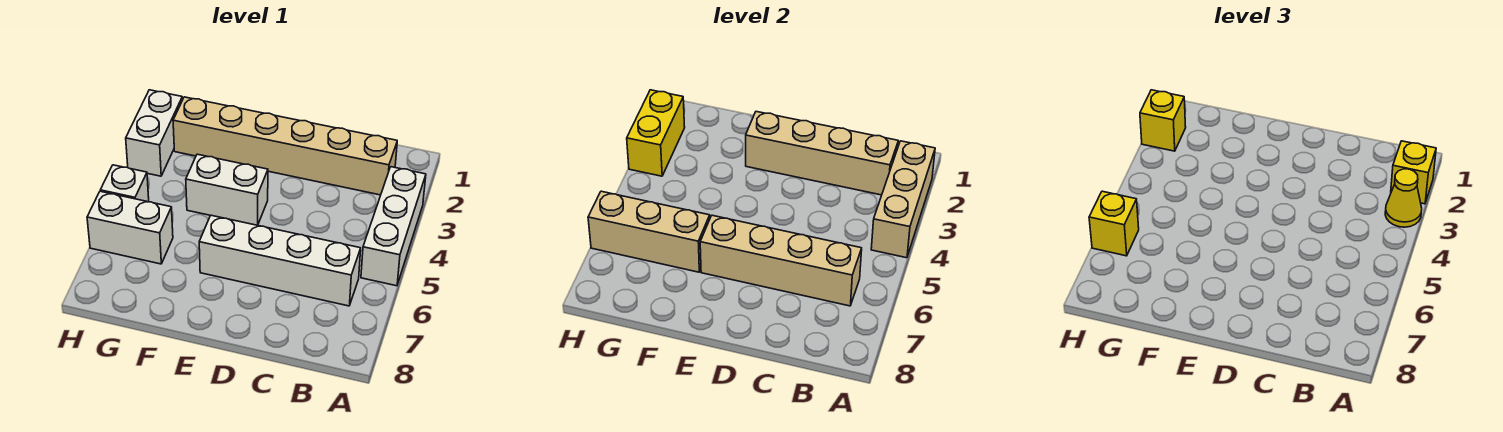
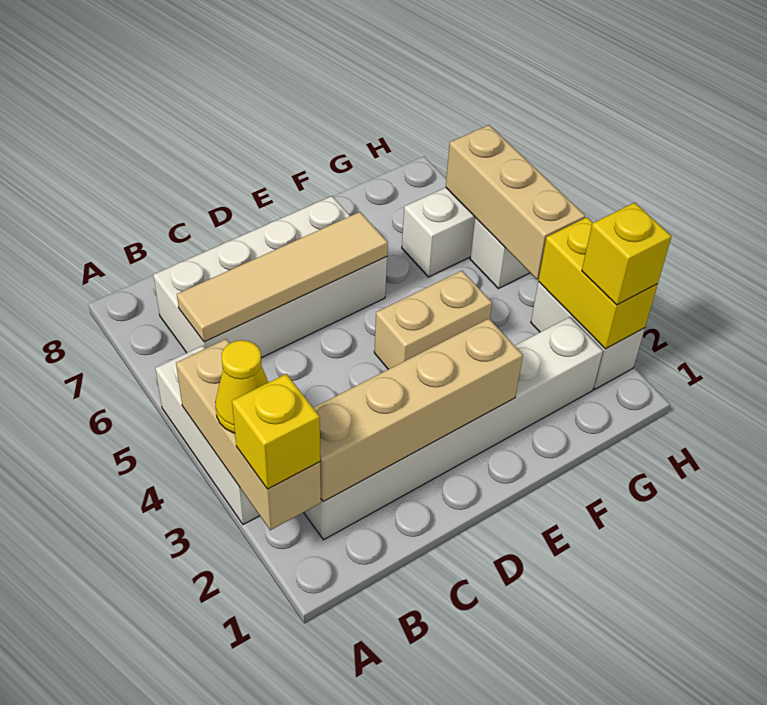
tan 1x6 brick [173,97,397,195] -> white 1x6 brick [304,317,603,540]
white 1x4 brick [199,215,361,306] -> white 2x4 brick [153,196,387,358]
tan 1x4 brick [700,215,862,306] -> tan 1x4 tile [177,212,388,342]
white 1x2 brick [186,154,268,225] -> tan 1x2 brick [374,271,492,369]
tan 1x3 brick [588,191,710,272] -> tan 1x3 brick turned to [446,125,585,279]
yellow 1x1 brick [1089,191,1139,256] -> none

